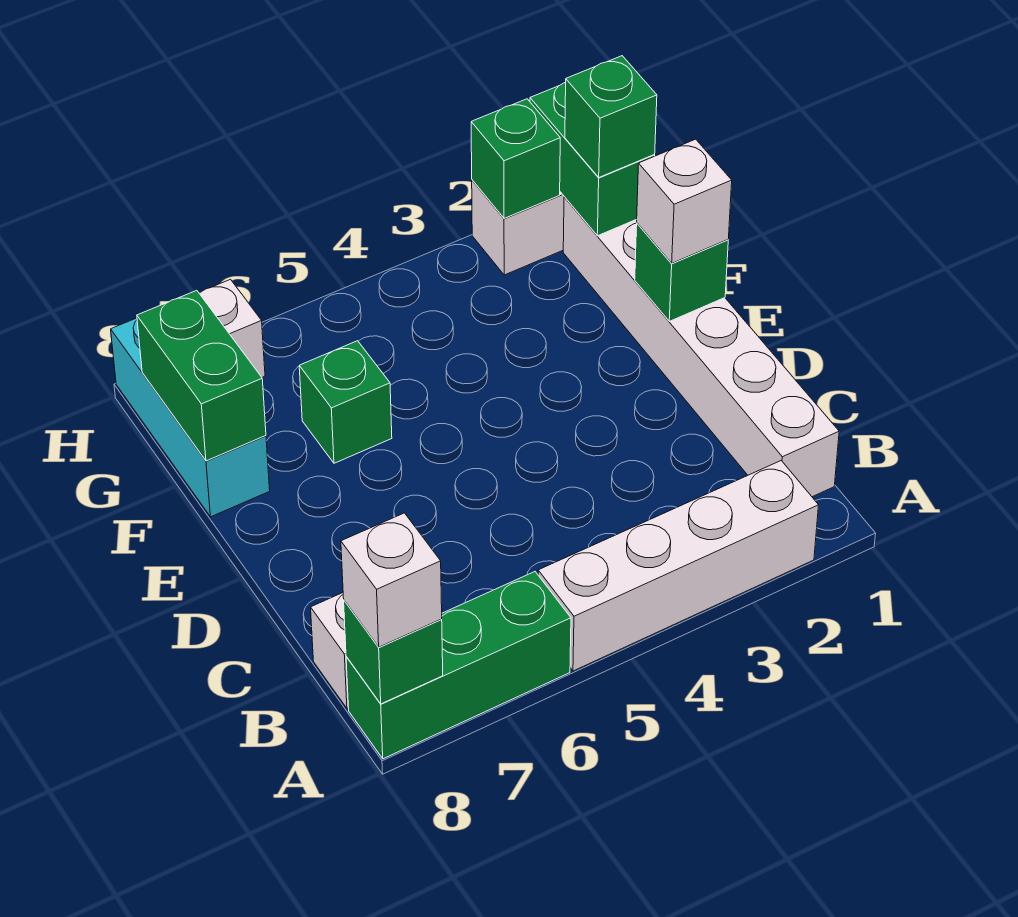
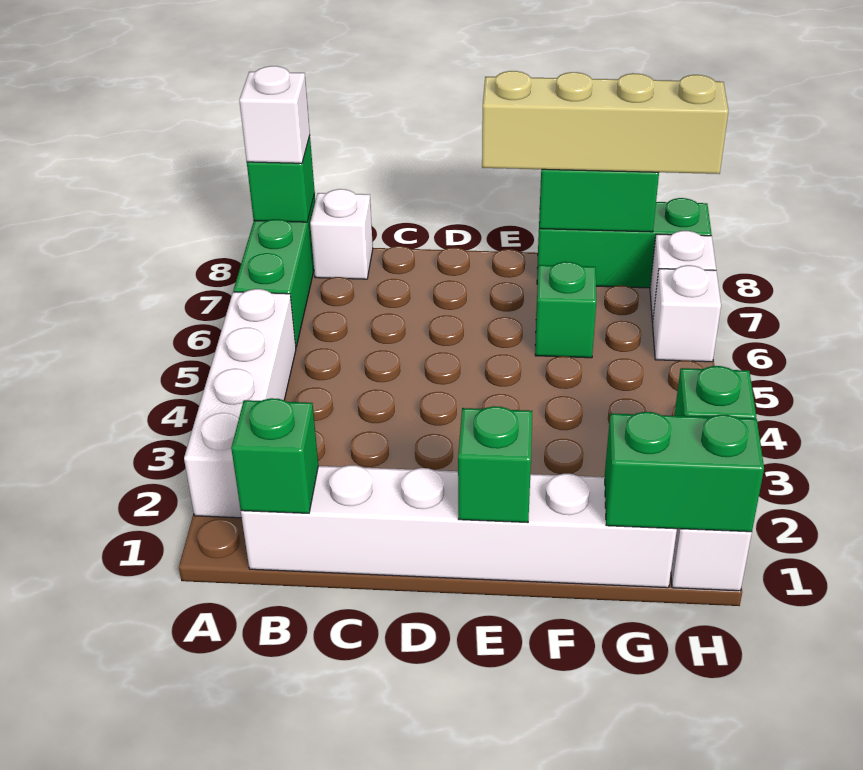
white 1x1 brick [637,139,732,263] -> white 1x1 brick moved to [653,265,721,362]
none -> tan 1x4 brick [482,71,728,174]
cyan 1x3 brick [111,318,270,517] -> green 1x3 brick [537,198,712,288]
green 1x1 brick [565,56,657,177] -> green 1x1 brick moved to [231,398,318,513]

